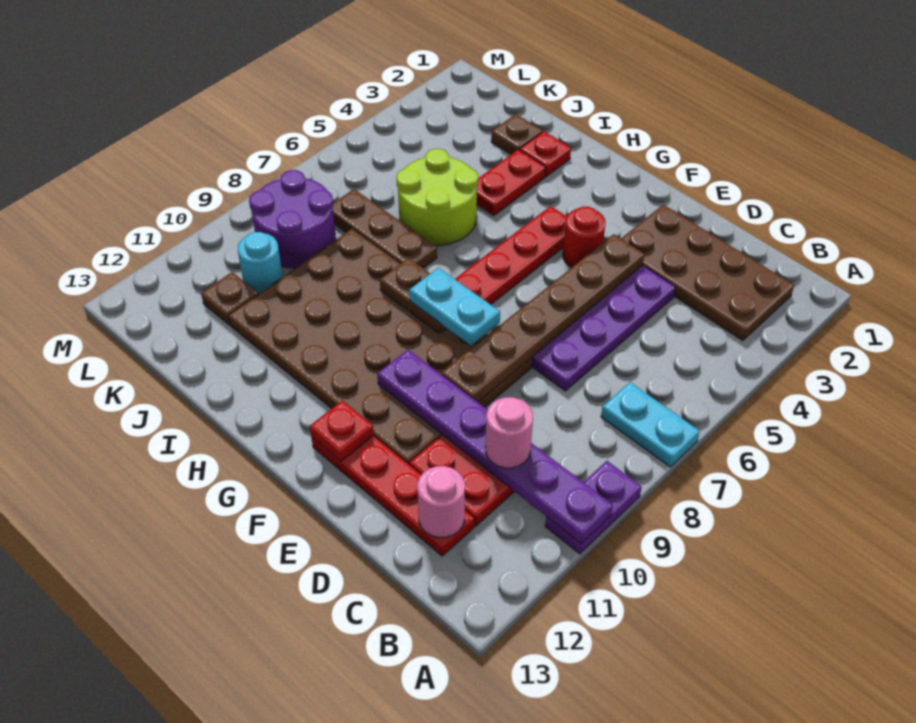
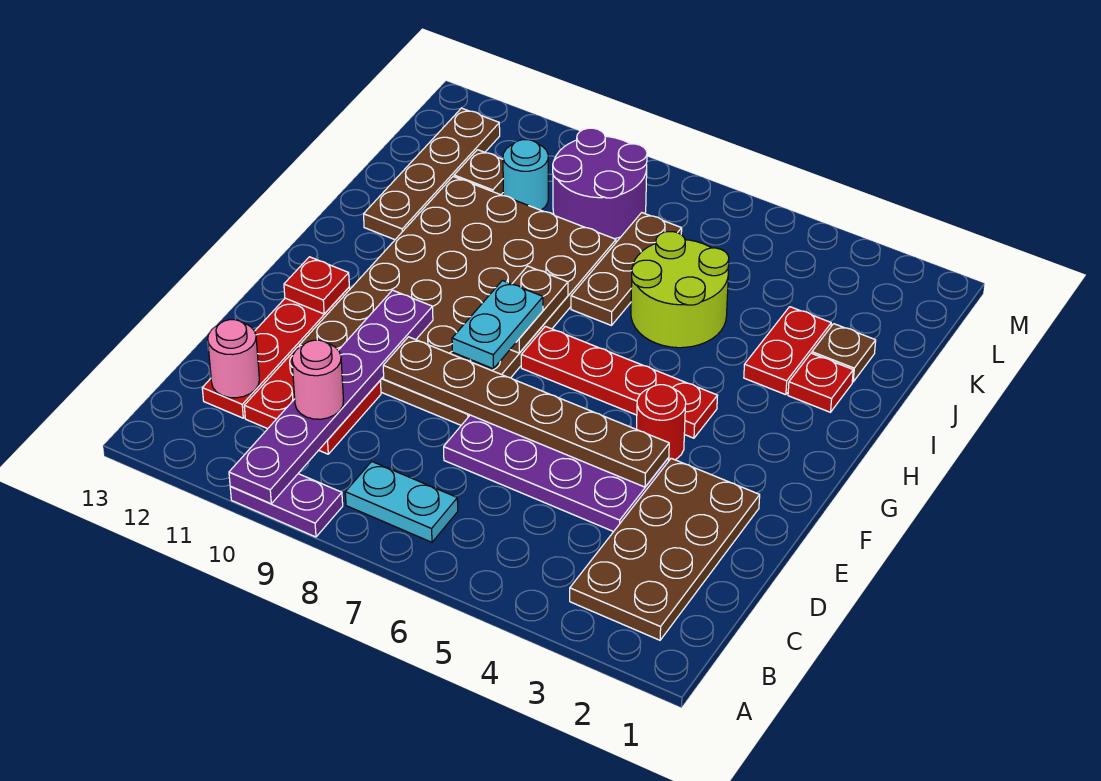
cyan 1x2 plate [601,382,700,467] -> cyan 1x2 plate turned to [345,461,458,542]
red 1x2 plate [477,149,546,215] -> red 1x2 plate turned to [744,307,831,395]
none -> brown 1x4 plate [364,108,500,240]

